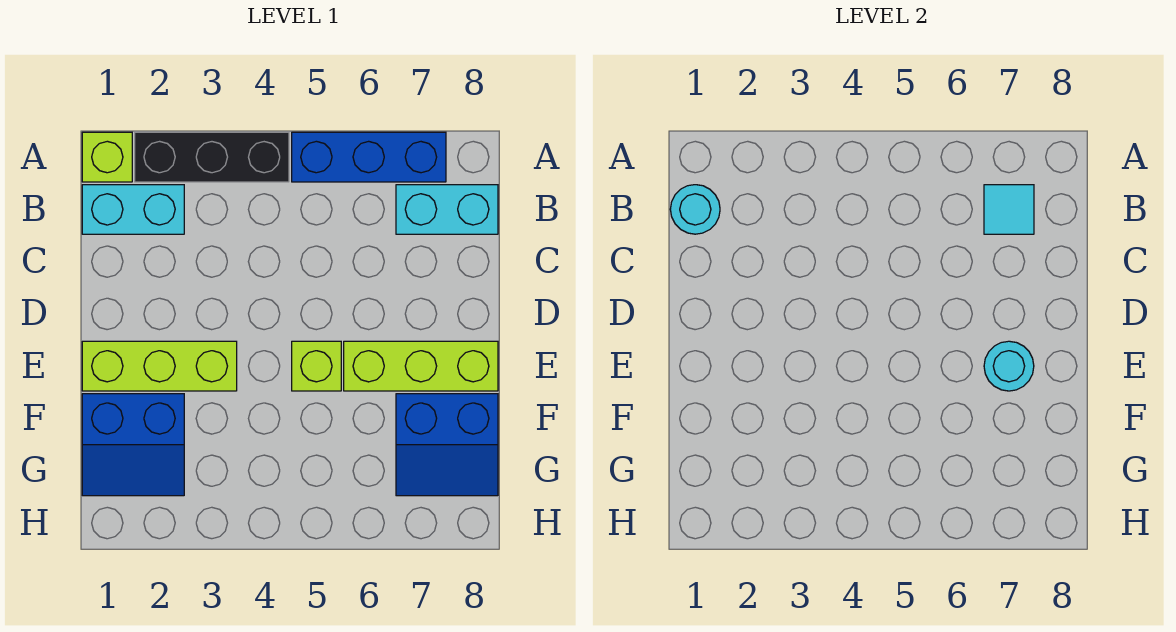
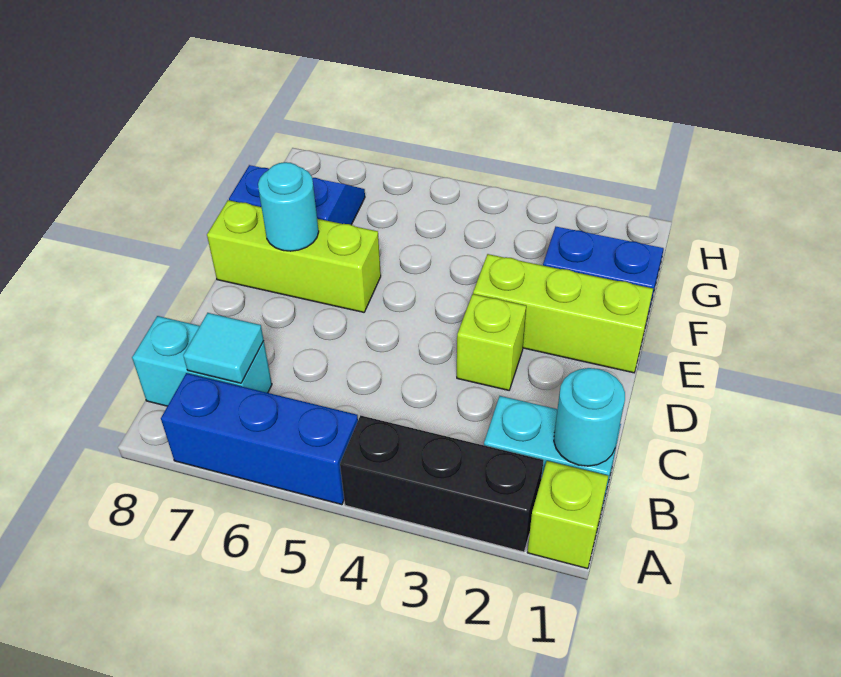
lime 1x1 brick [292,341,341,391] -> lime 1x1 brick moved to [457,294,526,390]

